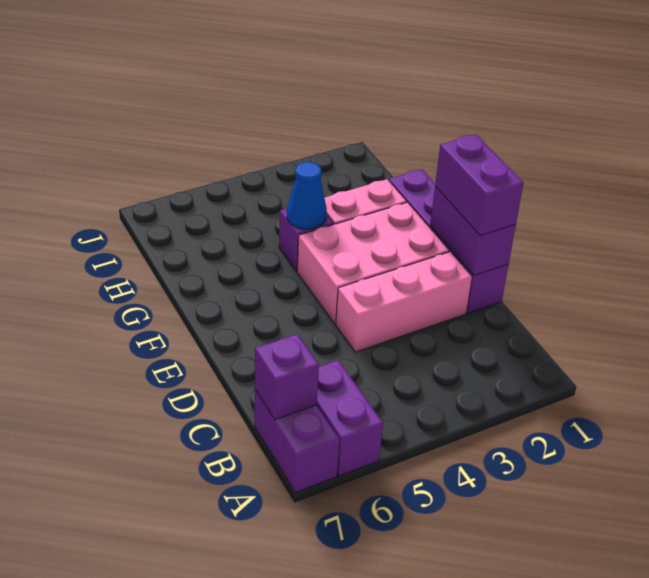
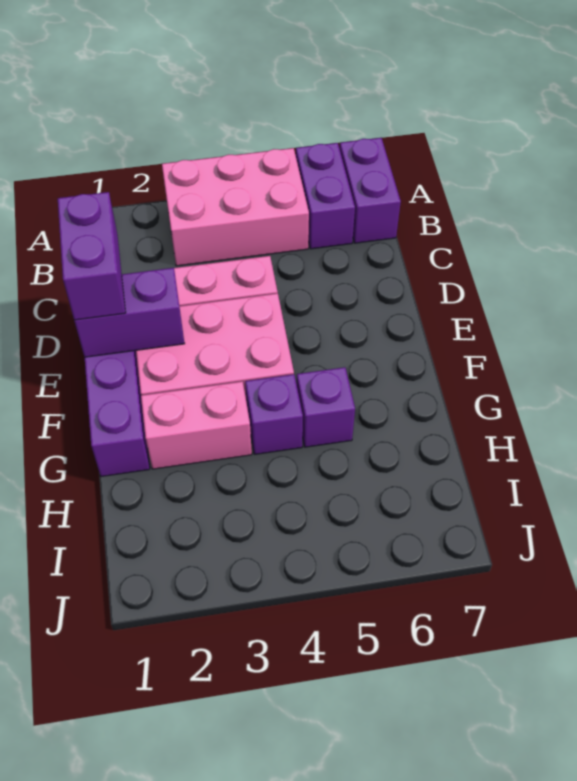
none -> pink 2x3 brick [162,148,309,266]
purple 1x1 brick [255,334,319,420] -> purple 1x1 brick moved to [297,367,355,447]
purple 1x2 brick [430,187,516,275] -> purple 1x2 brick turned to [74,268,185,357]
blue 1x1 cone [287,162,327,229] -> none

